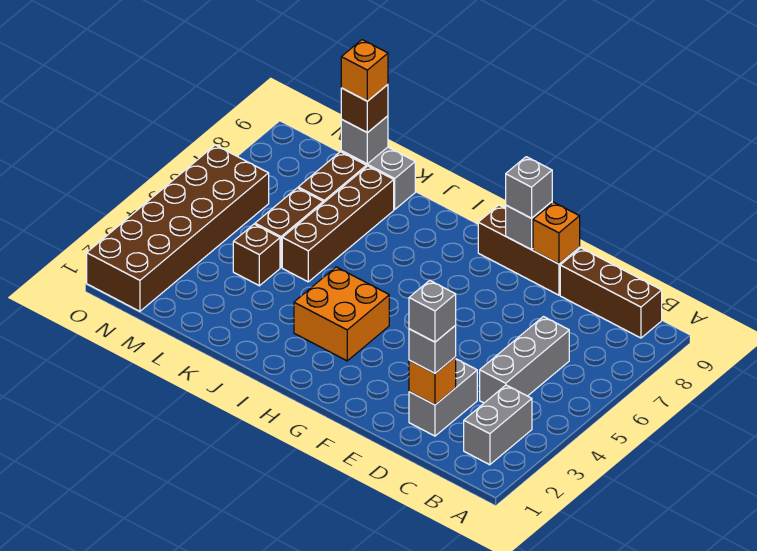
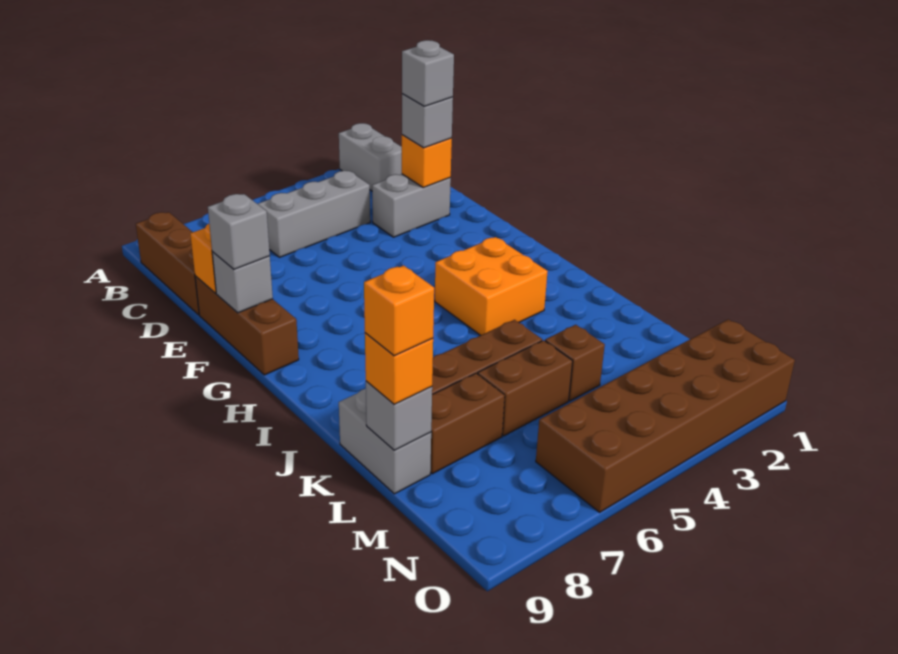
grey 1x2 brick [464,385,532,465] -> grey 1x2 brick turned to [339,123,402,191]
brown 1x1 brick [341,85,388,133] -> orange 1x1 brick [365,333,433,404]

